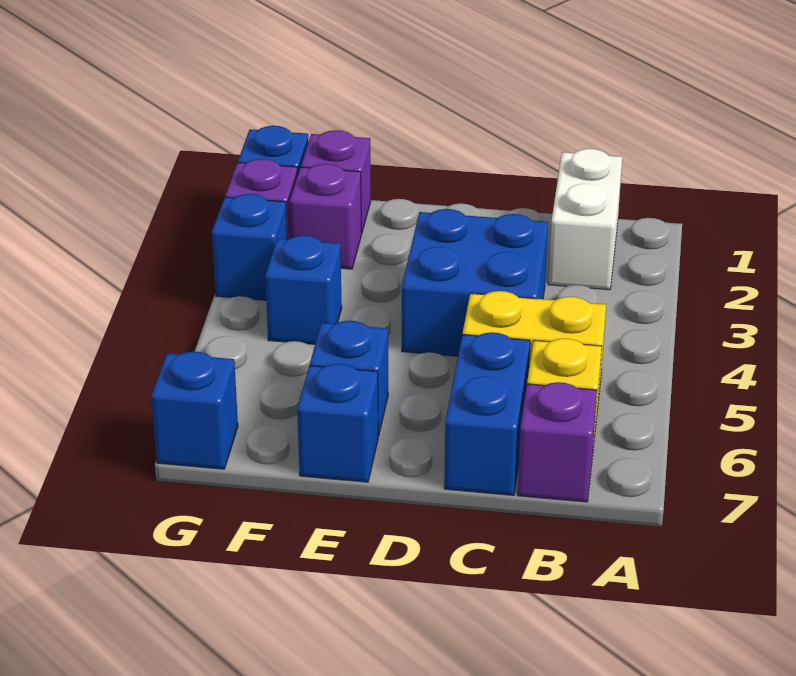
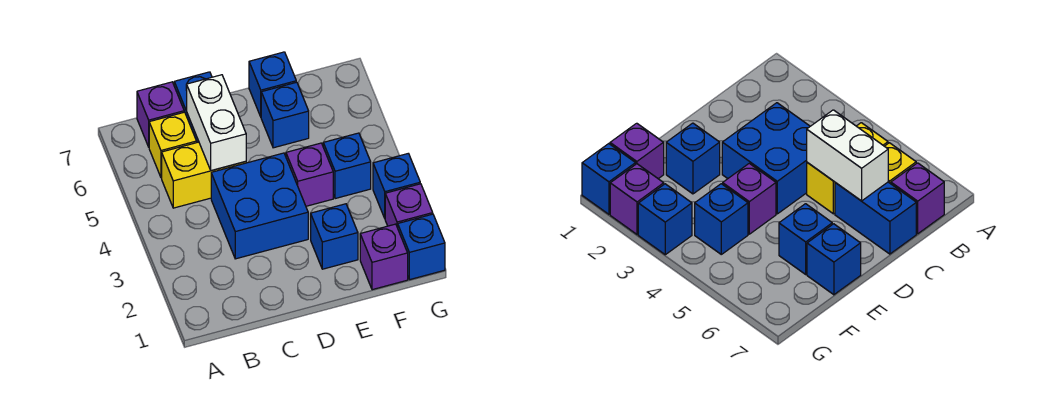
white 1x2 brick [548,149,622,290] -> white 1x2 brick moved to [186,75,246,171]
purple 1x1 brick [290,164,362,269] -> purple 1x1 brick moved to [286,143,333,206]
blue 1x1 brick [151,351,238,469] -> blue 1x1 brick moved to [311,204,358,269]

